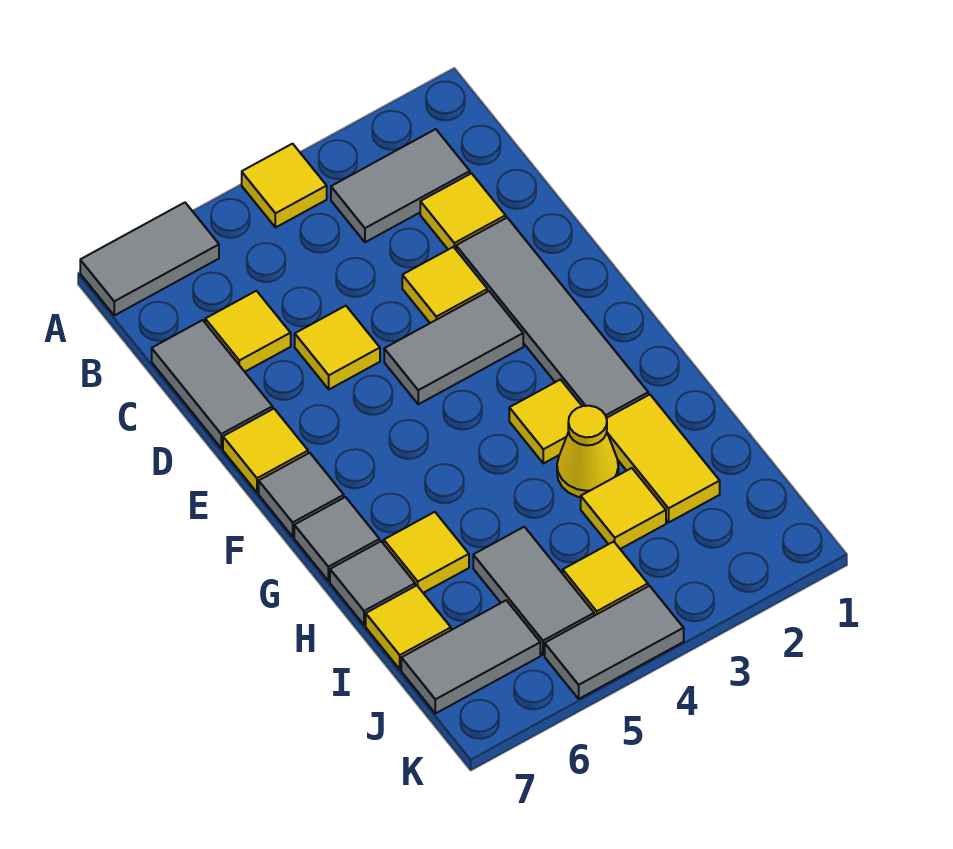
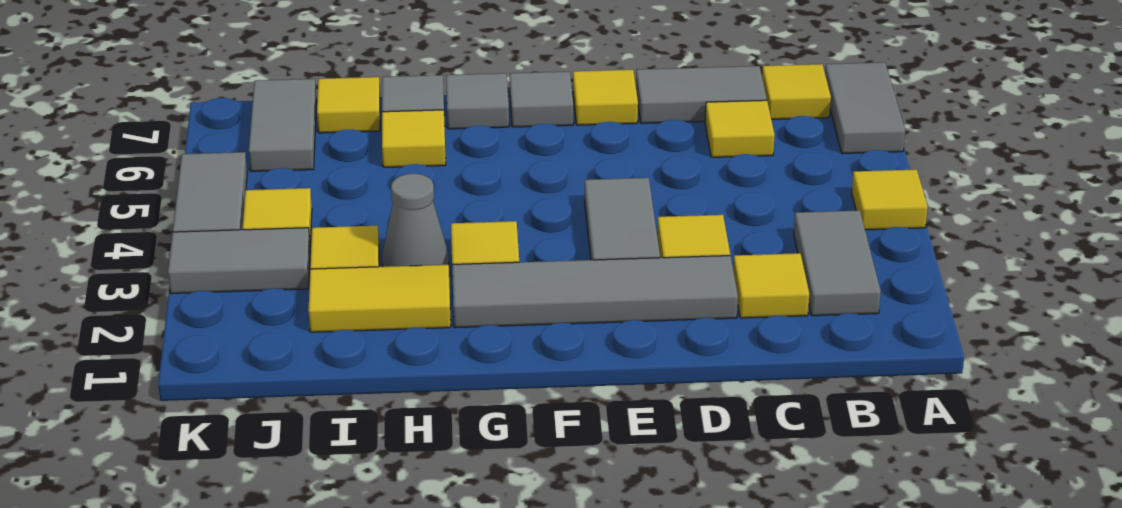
yellow 1x1 tile [295,306,380,389] -> yellow 1x1 tile moved to [762,64,831,119]
yellow 1x1 cone [557,406,618,497] -> grey 1x1 cone [382,174,449,267]
grey 1x2 tile [473,527,594,655] -> grey 1x2 tile moved to [168,228,310,293]

